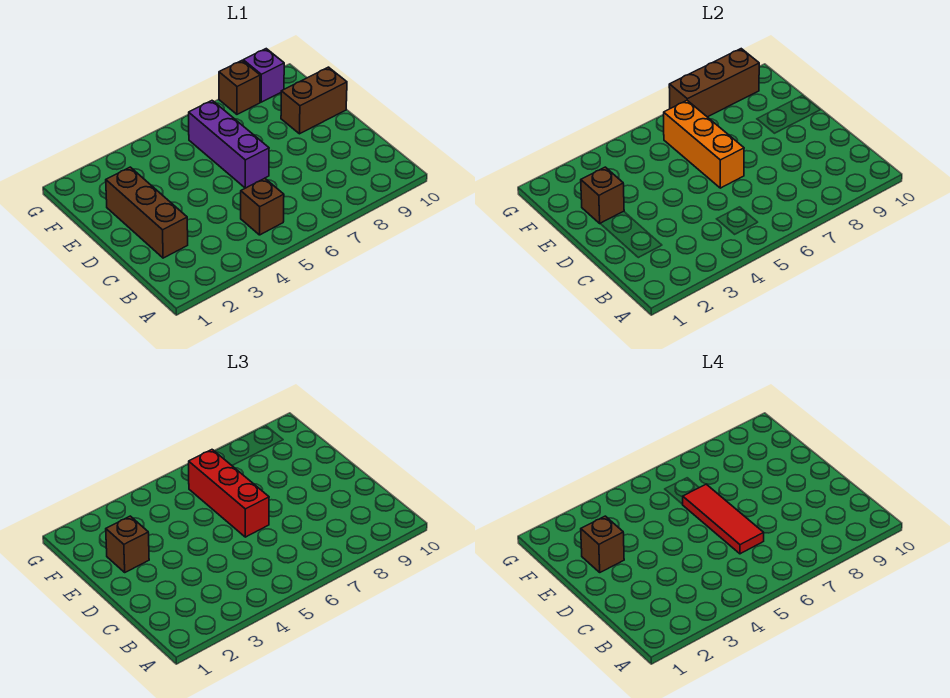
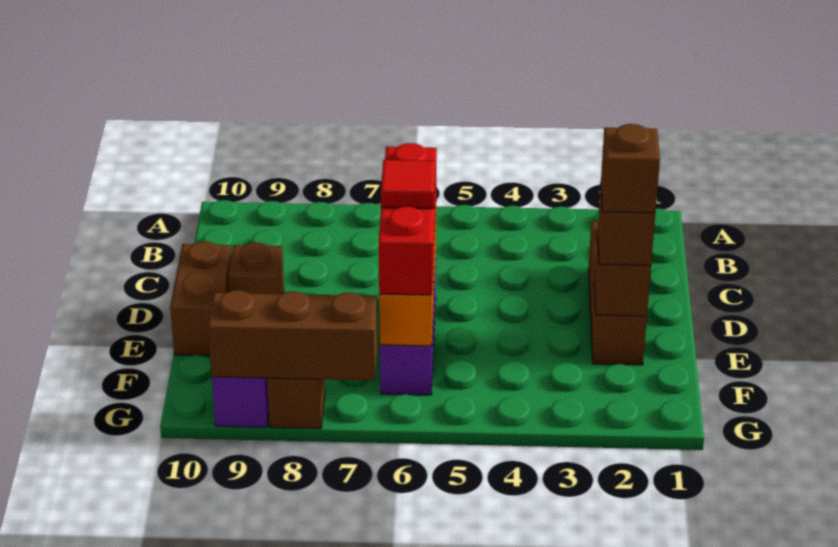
brown 1x1 brick [241,178,284,235] -> brown 1x1 brick moved to [229,242,284,294]
red 1x3 tile [683,484,764,554] -> red 1x1 tile [381,160,435,209]
brown 1x2 brick [281,67,347,134] -> brown 1x2 brick turned to [170,241,232,356]

